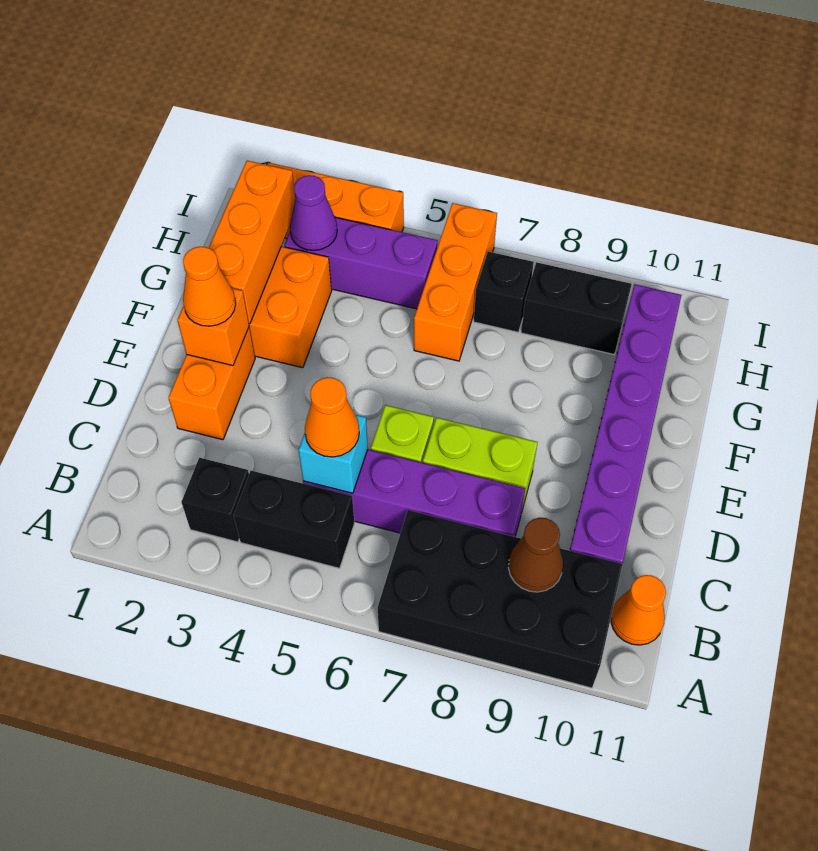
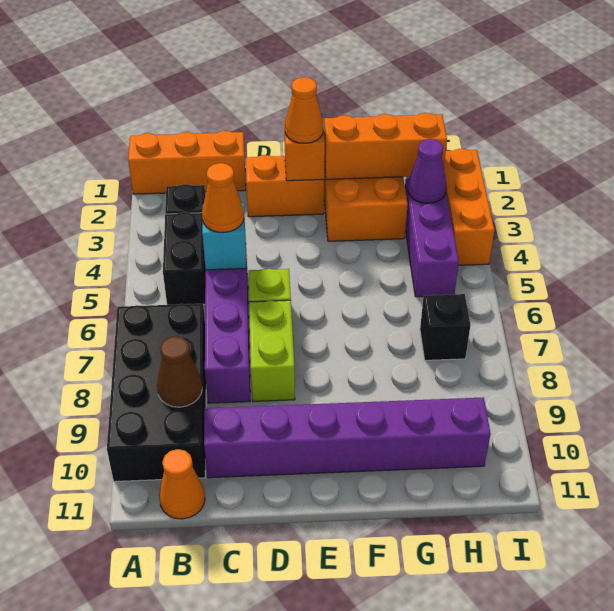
orange 1x3 brick [414,203,497,361] -> orange 1x3 brick moved to [128,131,246,194]
black 1x2 brick [521,262,632,354] -> none

